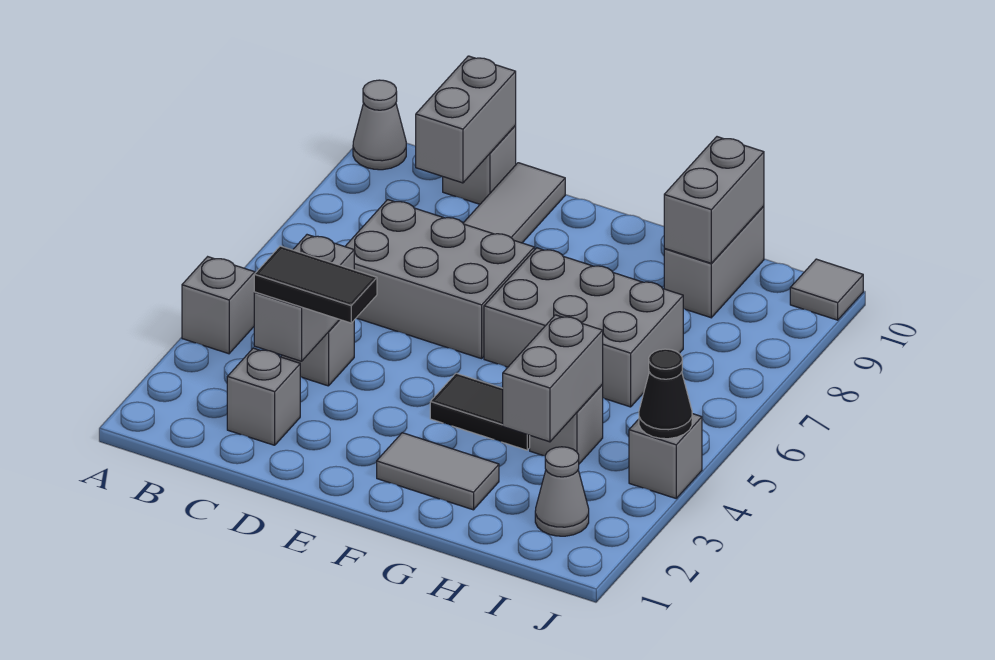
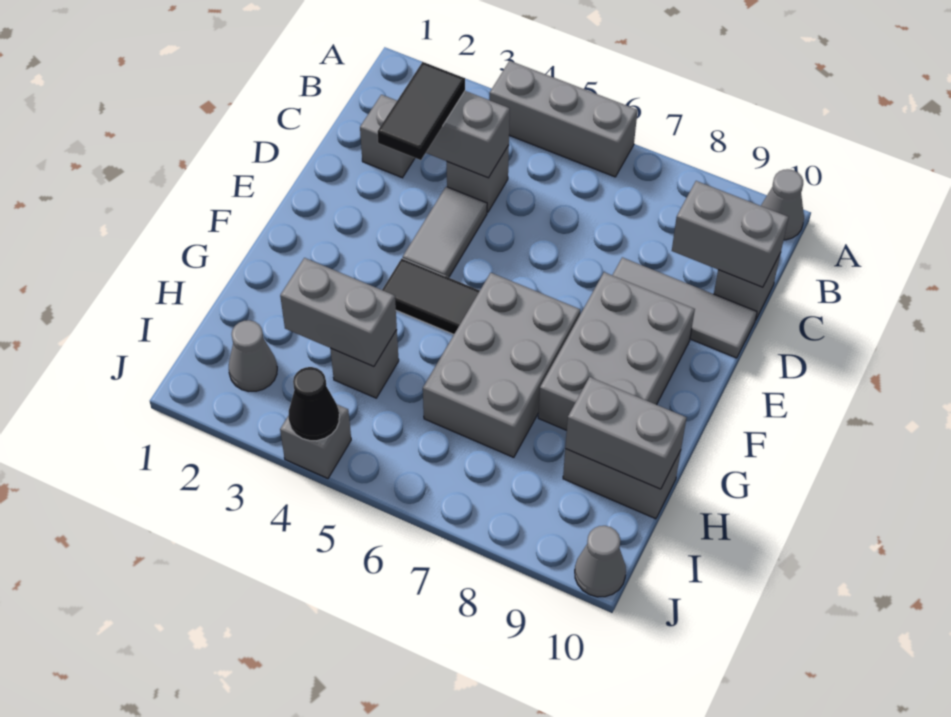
grey 1x1 brick [182,257,255,354] -> grey 1x3 brick [490,61,638,177]
grey 2x3 brick [345,200,534,359] -> grey 2x3 brick moved to [538,272,695,430]
grey 1x2 tile [377,433,499,510] -> grey 1x2 tile moved to [403,187,487,277]
black 1x2 tile [430,373,530,450] -> black 1x2 tile turned to [382,258,480,334]
grey 1x1 tile [790,259,863,320] -> grey 1x1 cone [575,526,626,597]

